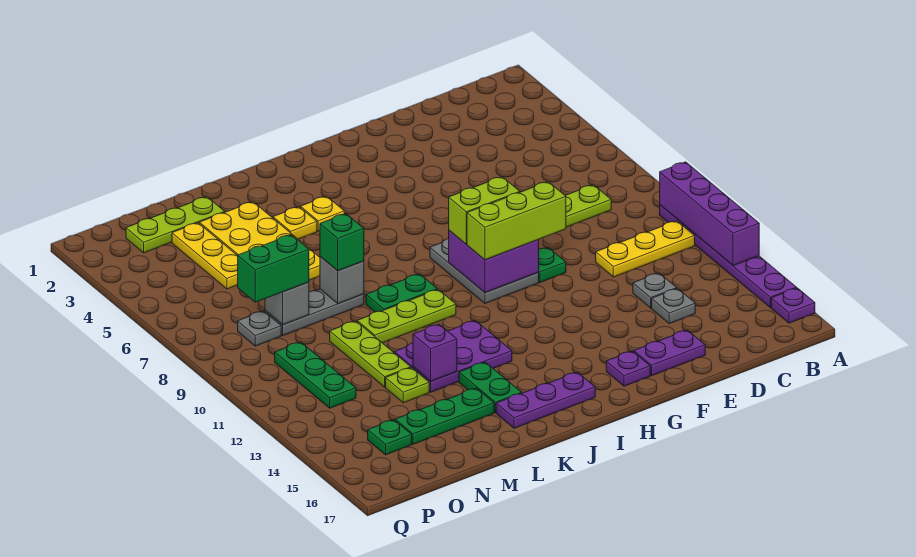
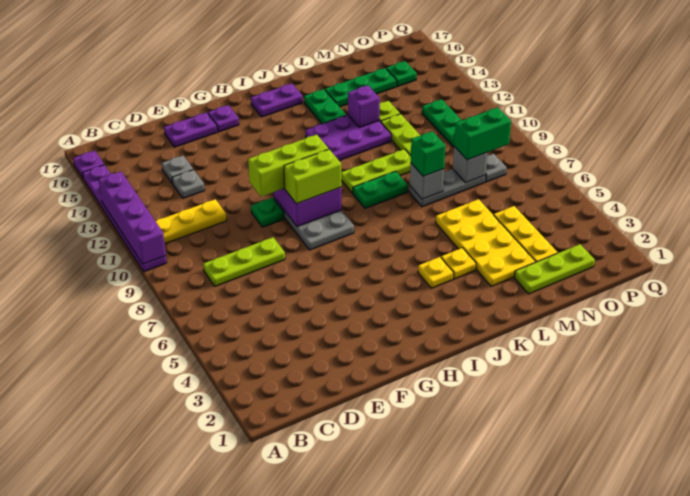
purple 1x3 plate [496,372,595,428] -> purple 1x2 plate [251,84,303,117]

